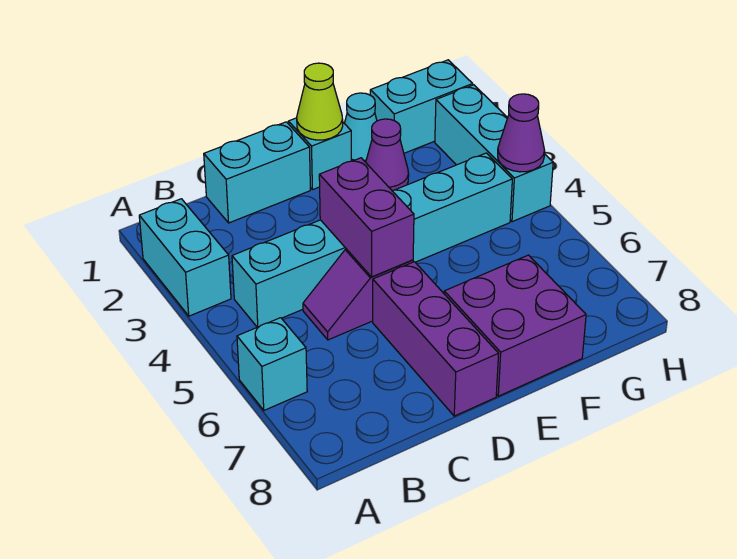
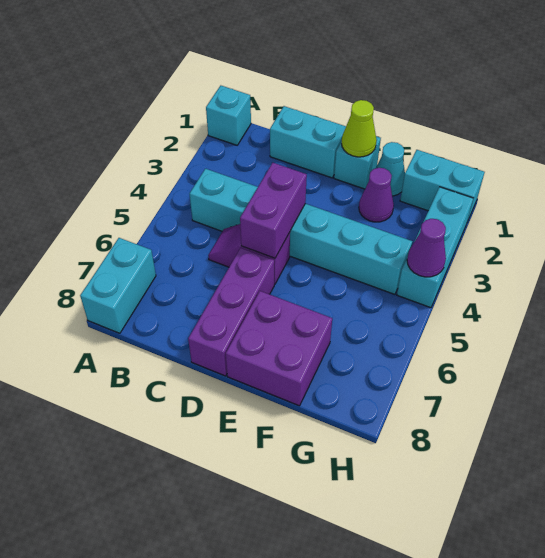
cyan 1x2 brick [139,199,231,316] -> cyan 1x2 brick moved to [80,238,156,333]
cyan 1x1 brick [237,318,307,410] -> cyan 1x1 brick moved to [206,86,251,145]

